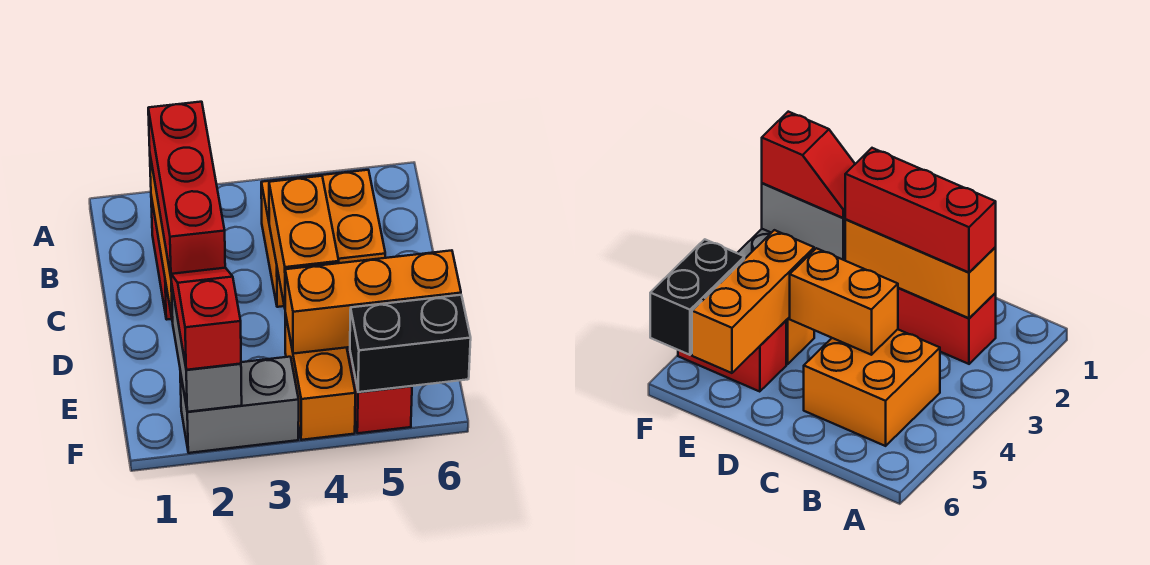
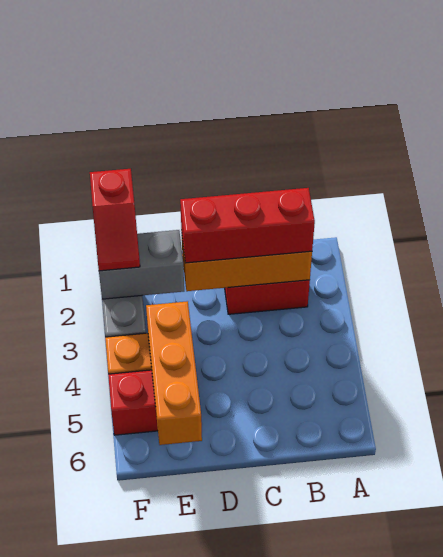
orange 2x2 brick [261,170,385,307] -> none
orange 1x2 brick [269,176,339,307] -> none
red 1x2 slope [171,268,241,370] -> red 1x2 slope turned to [90,169,140,271]
black 1x2 brick [350,295,471,392] -> none

